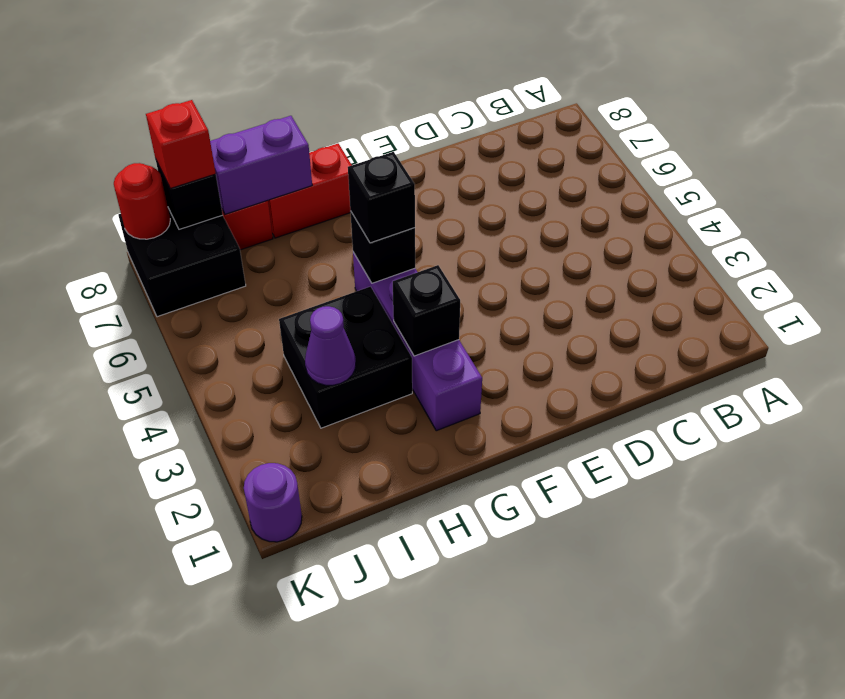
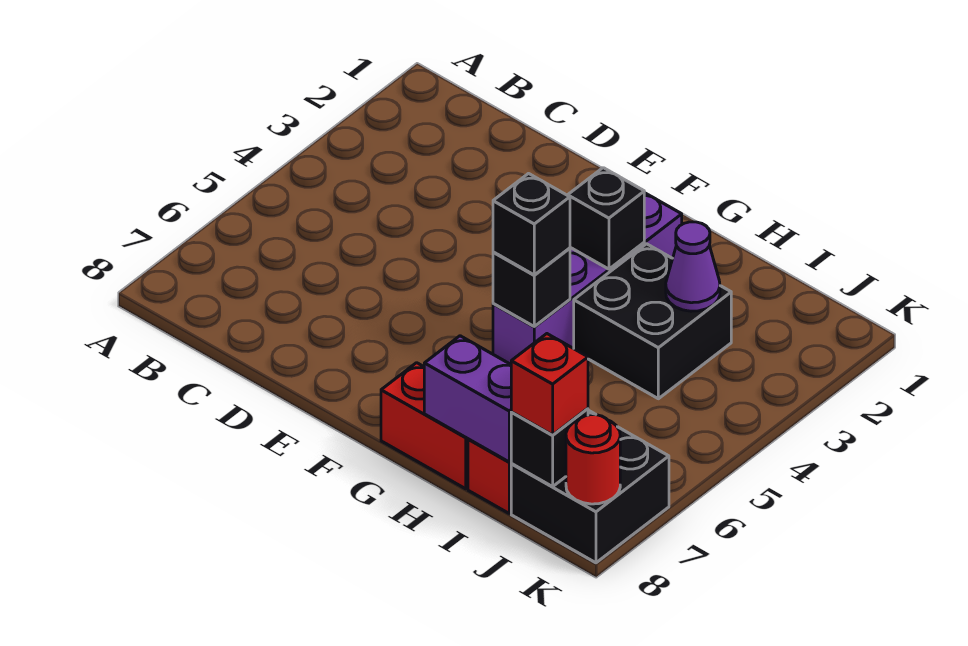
purple 1x1 round brick [244,463,302,542] -> none

